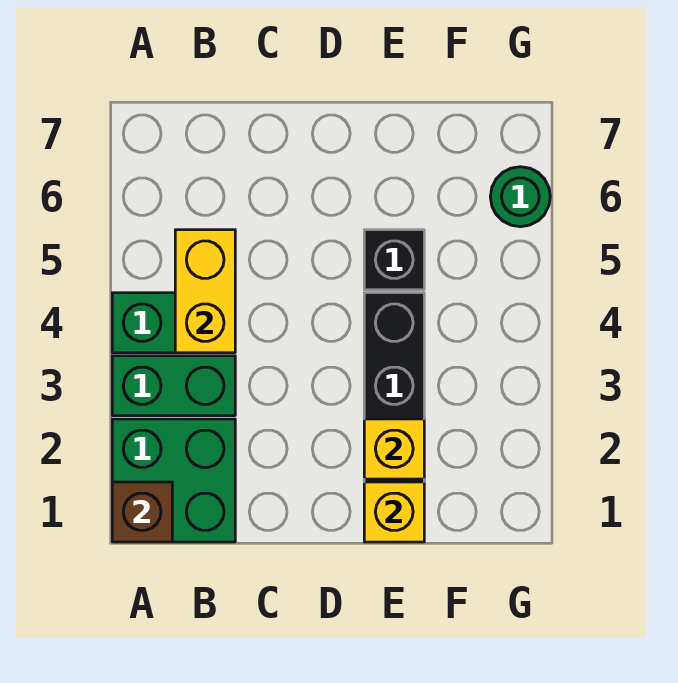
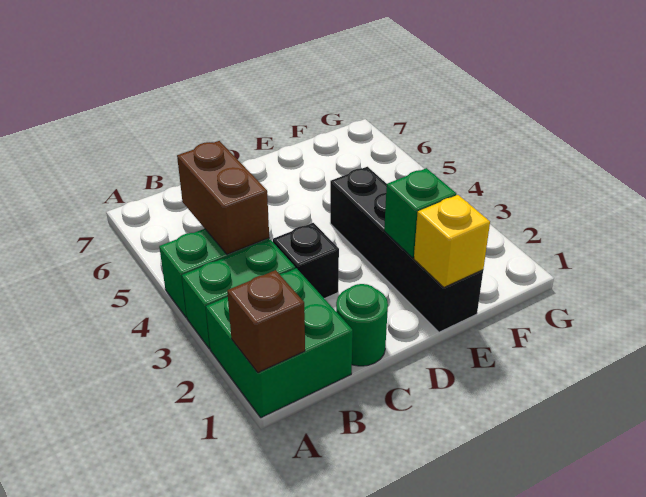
yellow 1x2 brick [175,230,235,353] -> brown 1x2 brick [177,141,269,254]
yellow 1x1 brick [364,419,424,479] -> green 1x1 brick [384,168,456,258]
black 1x1 brick [364,230,424,290] -> black 1x1 brick moved to [273,223,339,299]
green 1x1 round brick [490,167,550,227] -> green 1x1 round brick moved to [336,284,388,366]

